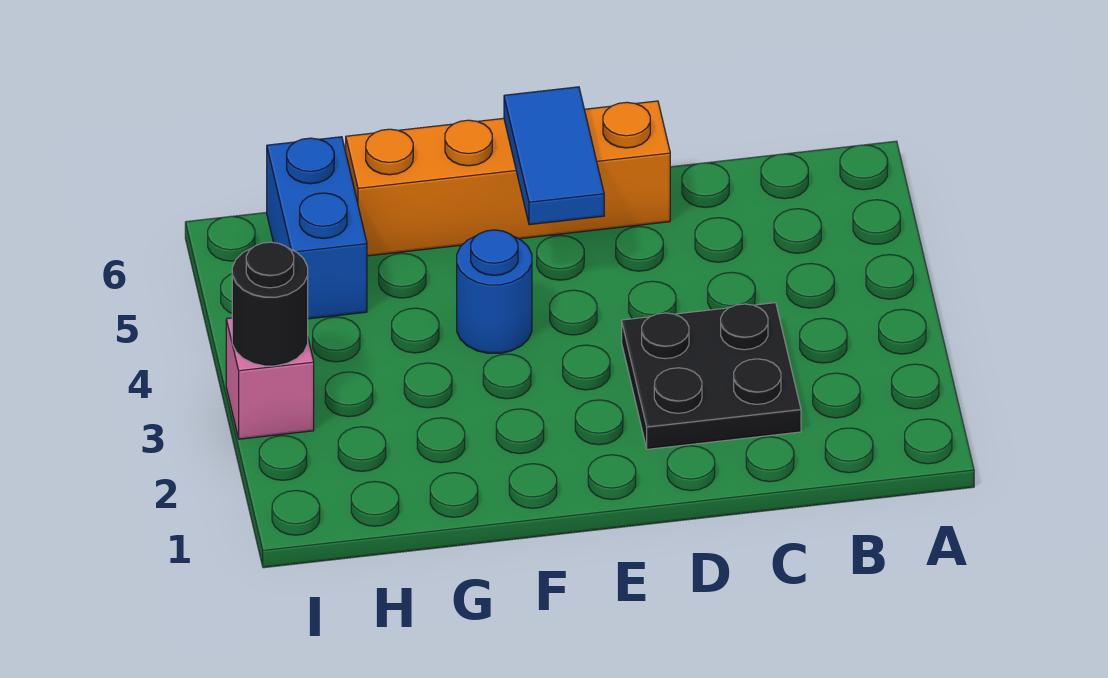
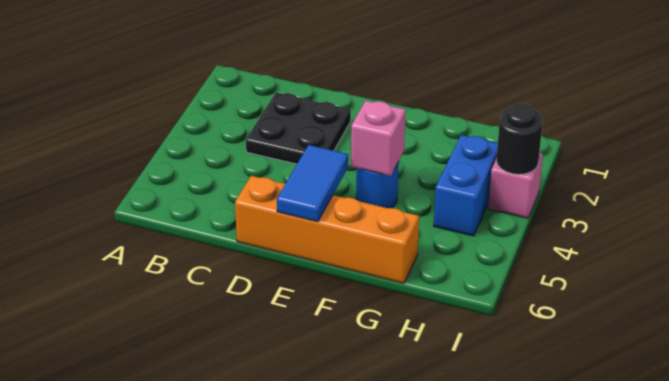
none -> pink 1x1 brick [351,101,406,176]
blue 1x2 brick [267,137,367,319] -> blue 1x2 brick moved to [434,135,498,236]

